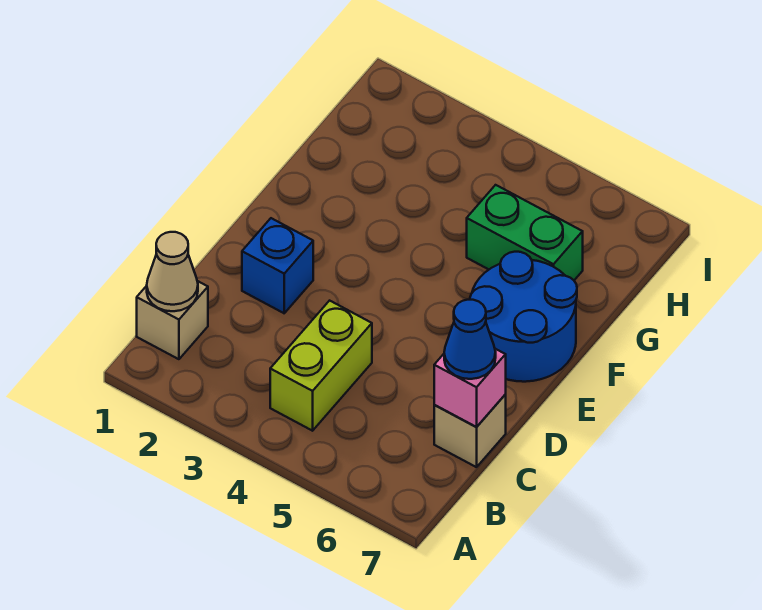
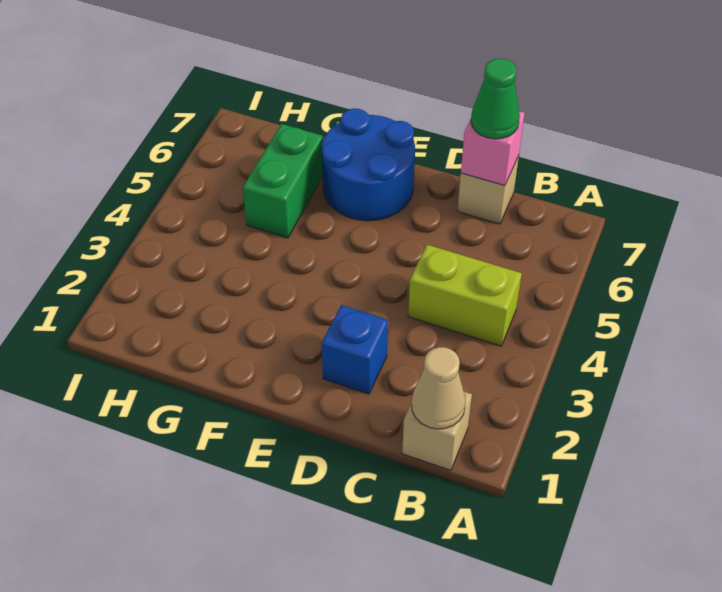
blue 1x1 cone [444,300,496,379] -> green 1x1 cone [471,59,520,139]

